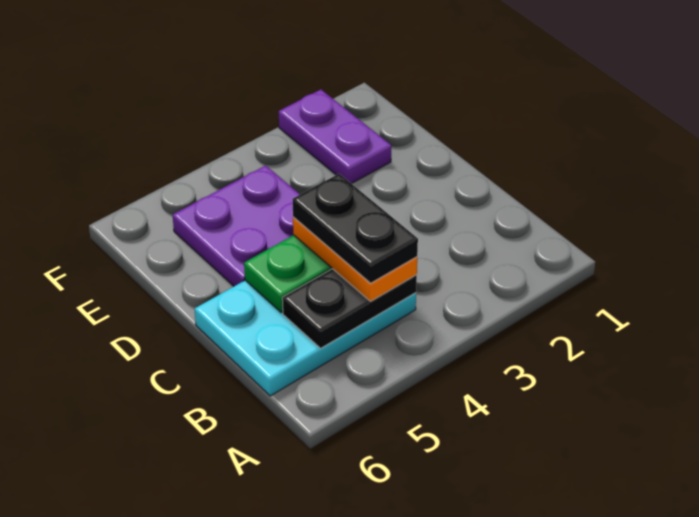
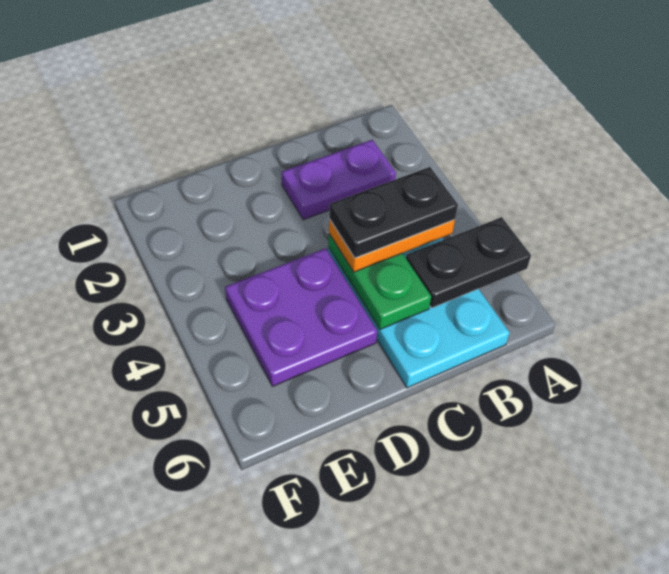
black 1x2 plate [282,269,417,348] -> black 1x2 plate turned to [406,217,531,308]
purple 1x2 plate [279,89,391,184] -> purple 1x2 plate moved to [281,140,396,220]

